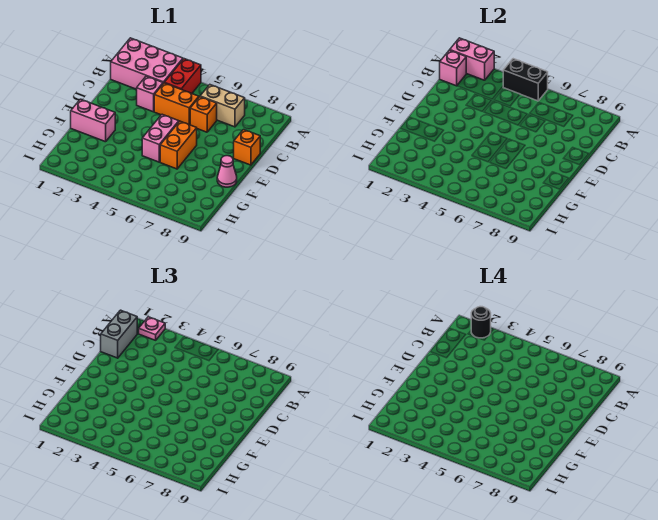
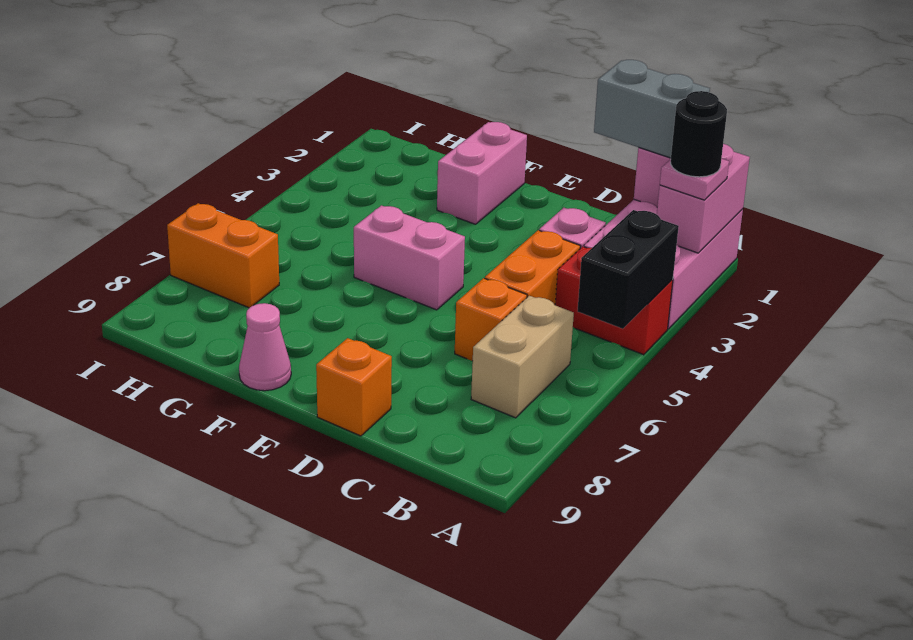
orange 1x2 brick [160,121,197,169] -> orange 1x2 brick moved to [167,203,279,308]

